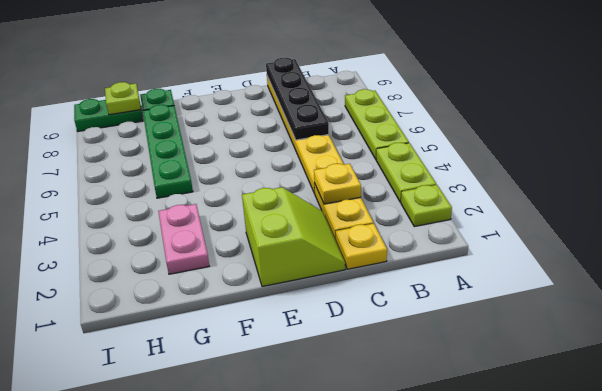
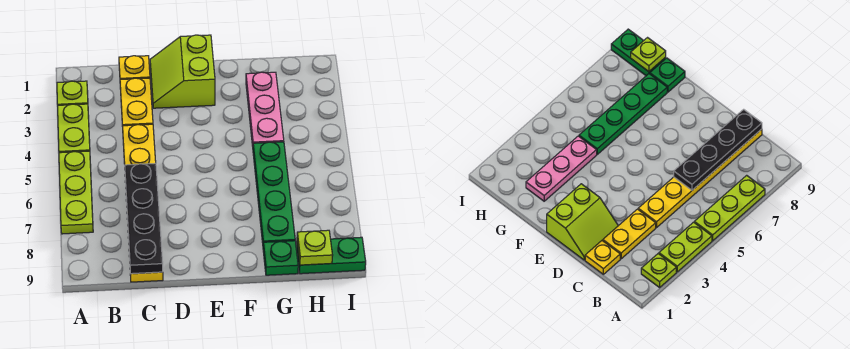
yellow 1x1 plate [314,163,361,204] -> none
pink 1x2 plate [158,204,209,274] -> pink 1x3 plate [246,72,284,146]

